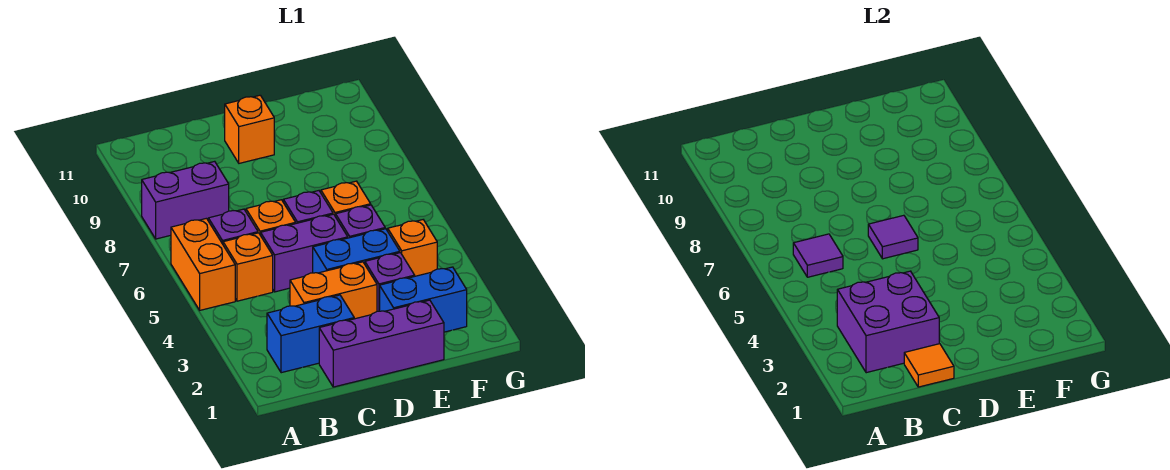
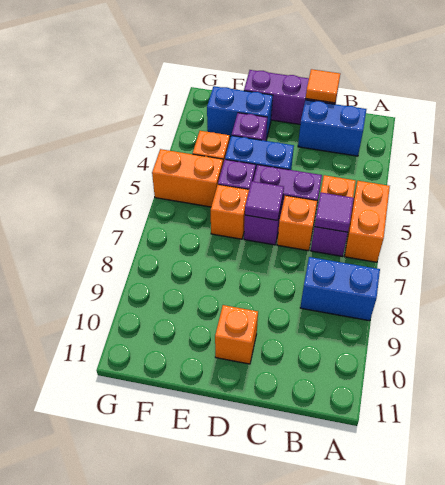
purple 1x2 brick [142,161,229,239] -> blue 1x2 brick [300,257,380,321]
purple 2x2 brick [837,271,939,373] -> none
orange 1x2 brick [290,262,377,319] -> orange 1x2 brick moved to [152,149,223,207]

